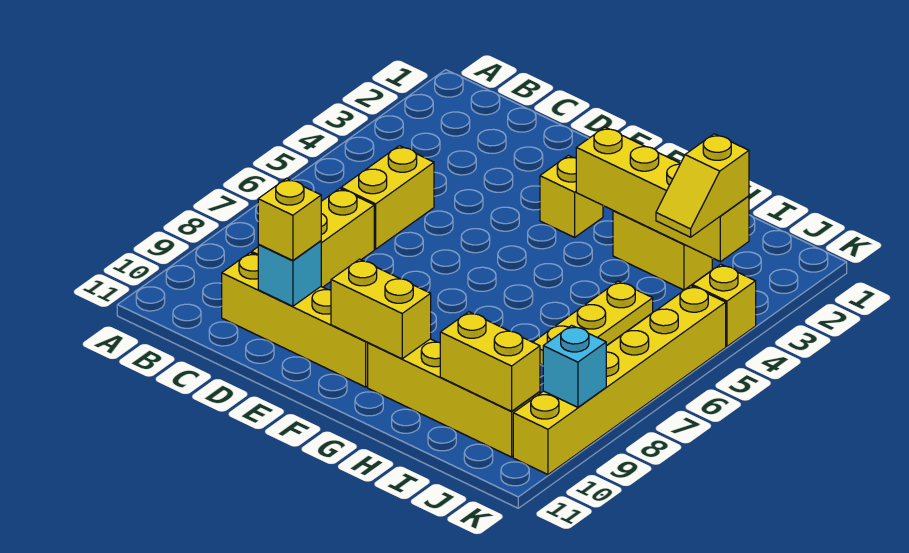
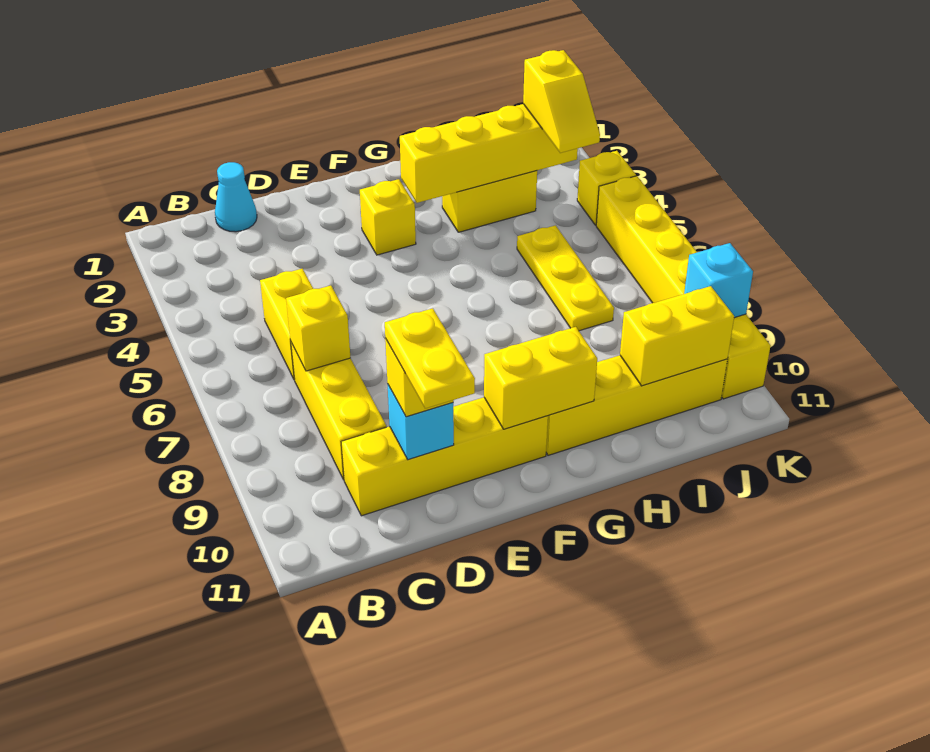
none -> cyan 1x1 cone [215,162,257,232]
none -> yellow 1x1 brick [286,285,351,371]
none -> yellow 1x2 plate [385,308,475,408]

